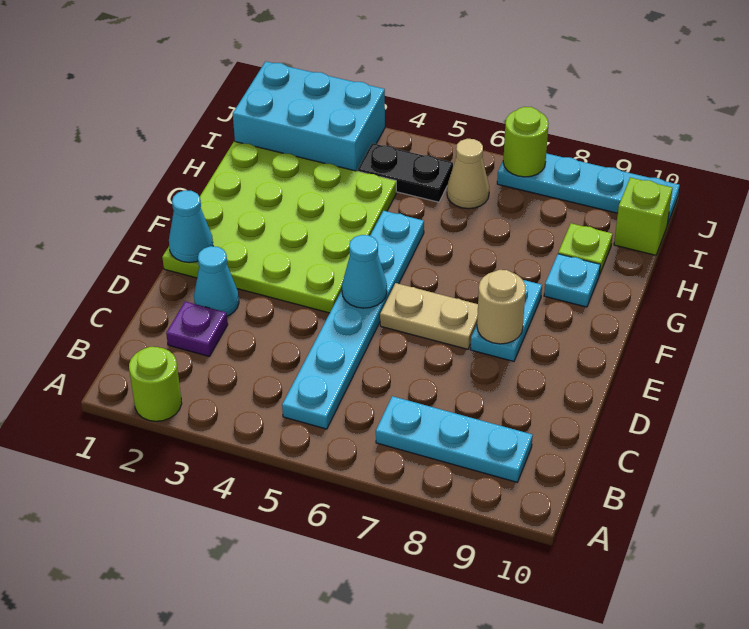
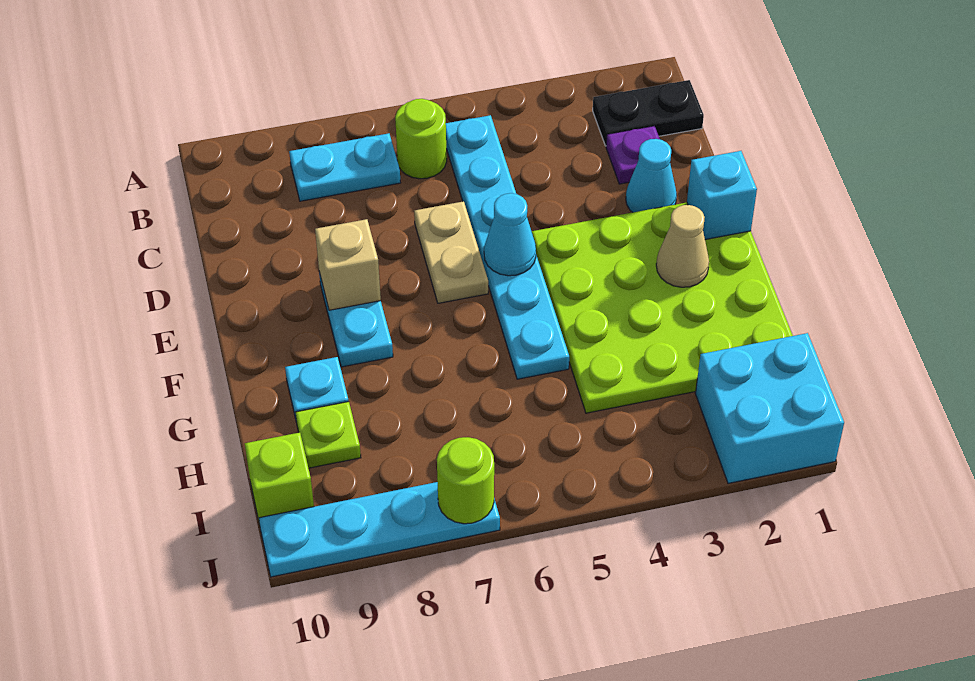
lime 1x1 round brick [129,347,182,421] -> lime 1x1 round brick moved to [395,99,447,179]
cyan 1x3 plate [376,396,533,482] -> cyan 1x2 plate [289,133,401,201]
cyan 1x1 cone [169,190,213,263] -> cyan 1x1 brick [687,151,757,240]
tan 1x2 plate [380,283,478,349] -> tan 1x2 plate turned to [414,201,488,303]
tan 1x1 round brick [477,270,526,344] -> tan 1x1 brick [315,219,381,310]
cyan 2x3 brick [233,61,385,171] -> cyan 2x2 brick [695,333,844,483]
black 1x2 plate [357,143,453,202] -> black 1x2 plate moved to [593,80,704,146]
tan 1x1 cone [447,139,489,209] -> tan 1x1 cone moved to [656,205,709,287]

